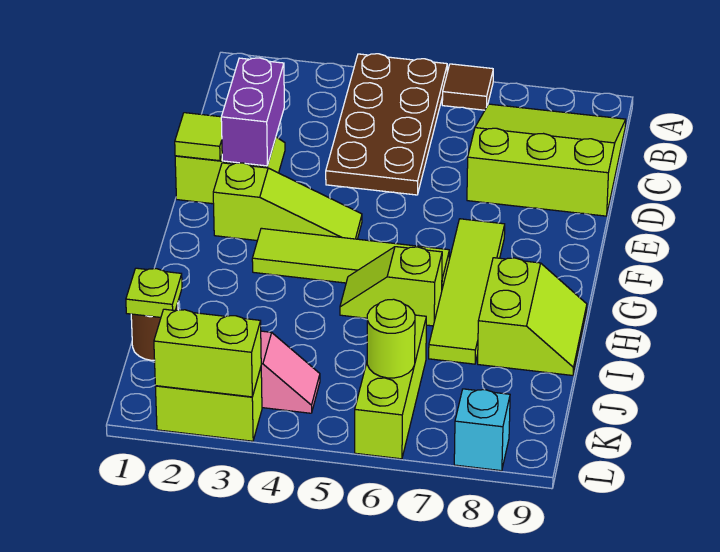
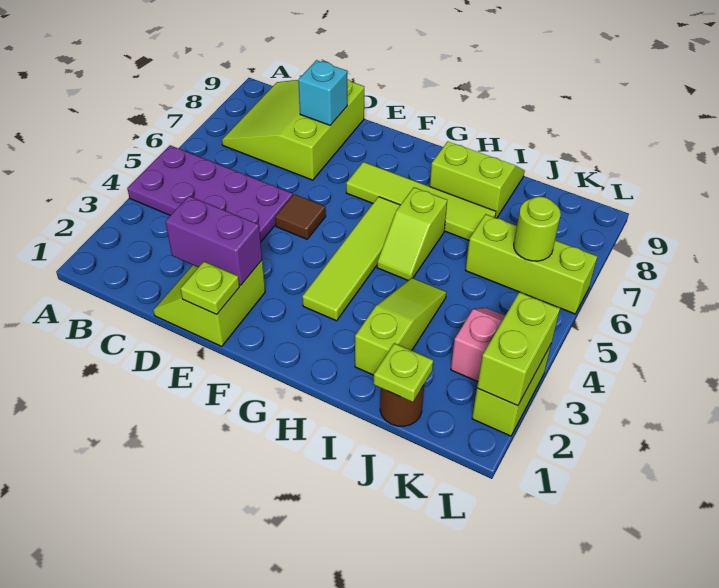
brown 2x4 plate [326,54,447,195] -> purple 2x4 plate [127,145,293,242]
brown 1x1 tile [442,64,493,110] -> brown 1x1 tile moved to [275,194,326,239]
lime 1x1 tile [175,113,222,161] -> lime 1x1 plate [180,261,240,314]
lime 1x3 slope [213,163,362,240] -> lime 1x3 slope moved to [355,278,446,375]
cyan 1x1 brick [454,389,510,471] -> cyan 1x1 brick moved to [298,60,347,125]

